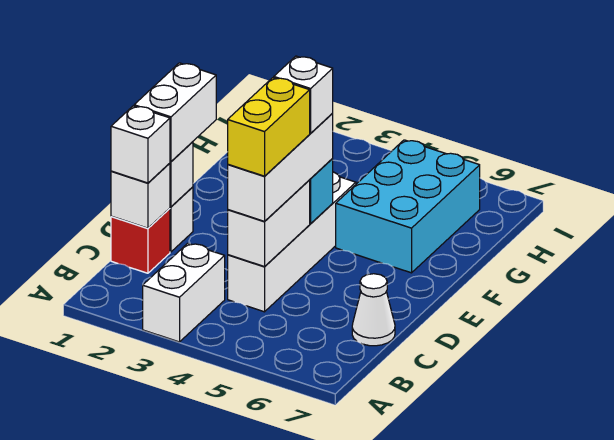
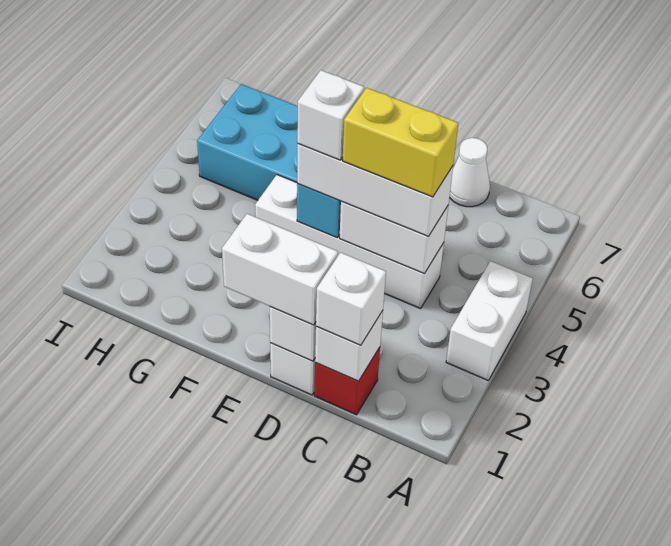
white 1x2 brick [143,243,225,342] -> white 1x2 brick turned to [446,261,533,380]

